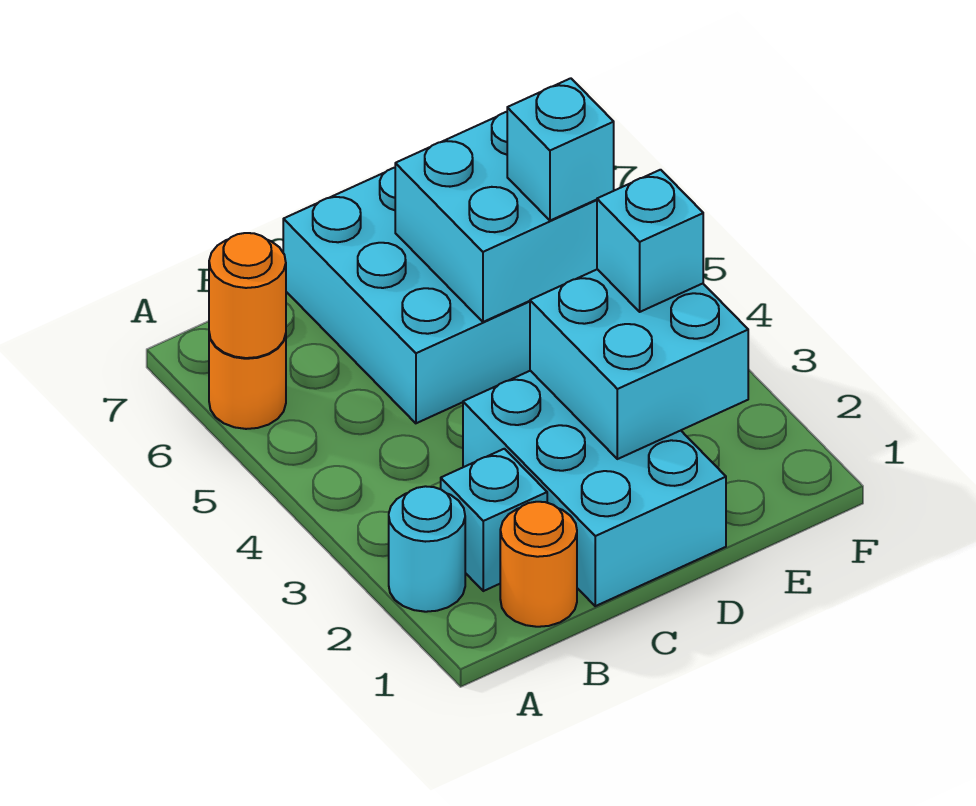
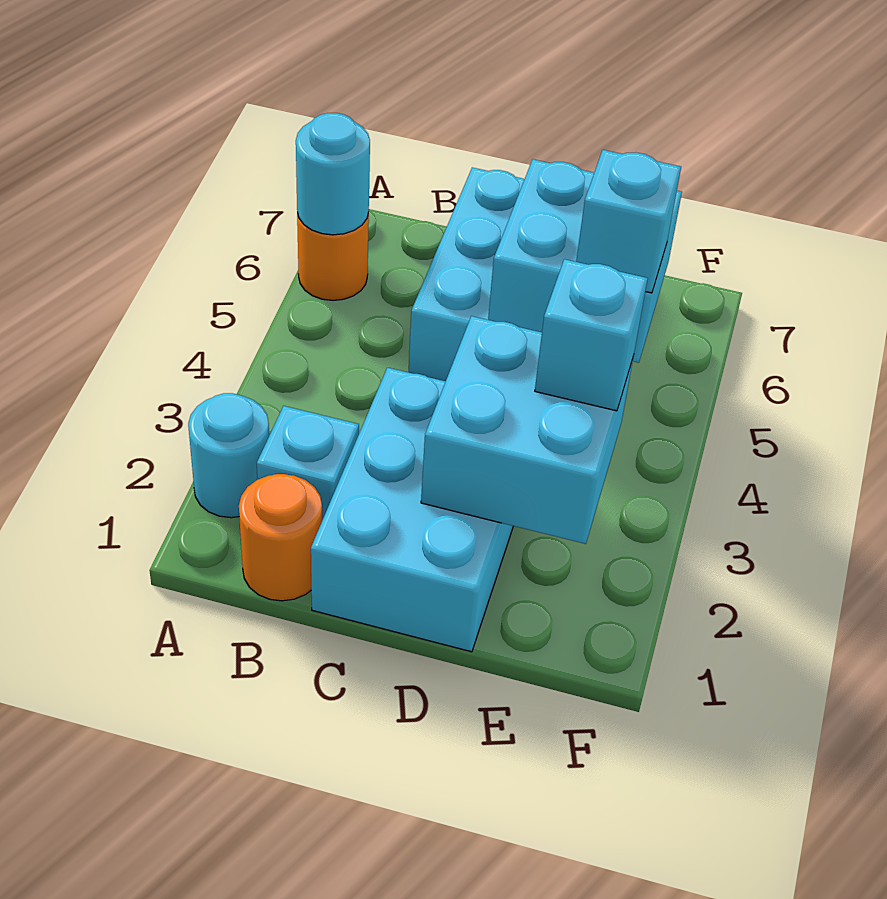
orange 1x1 round brick [209,233,286,358] -> cyan 1x1 round brick [296,113,370,235]

